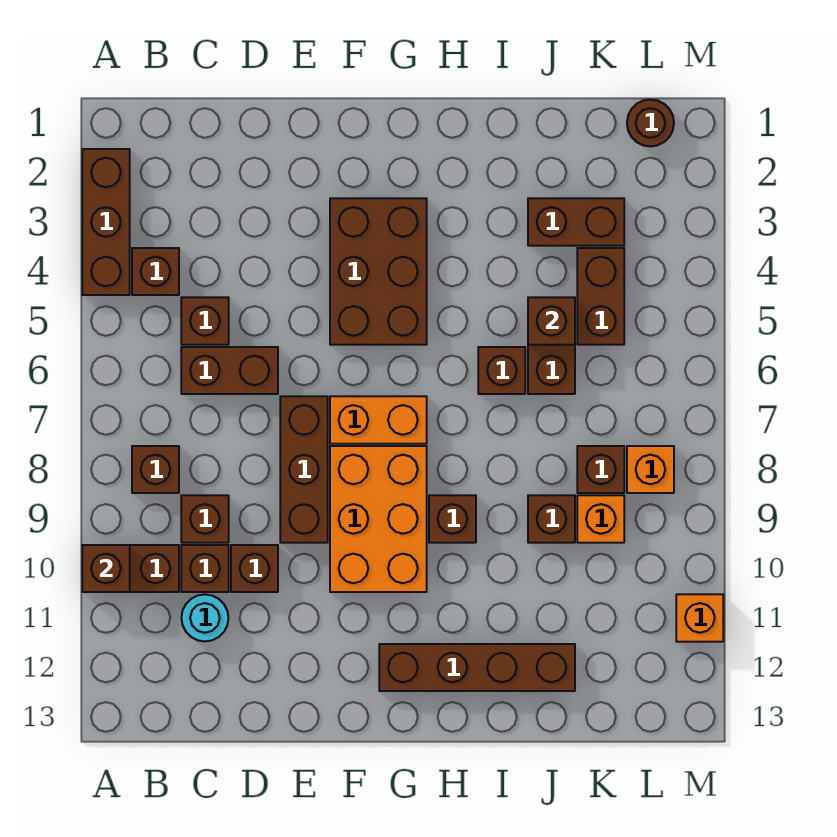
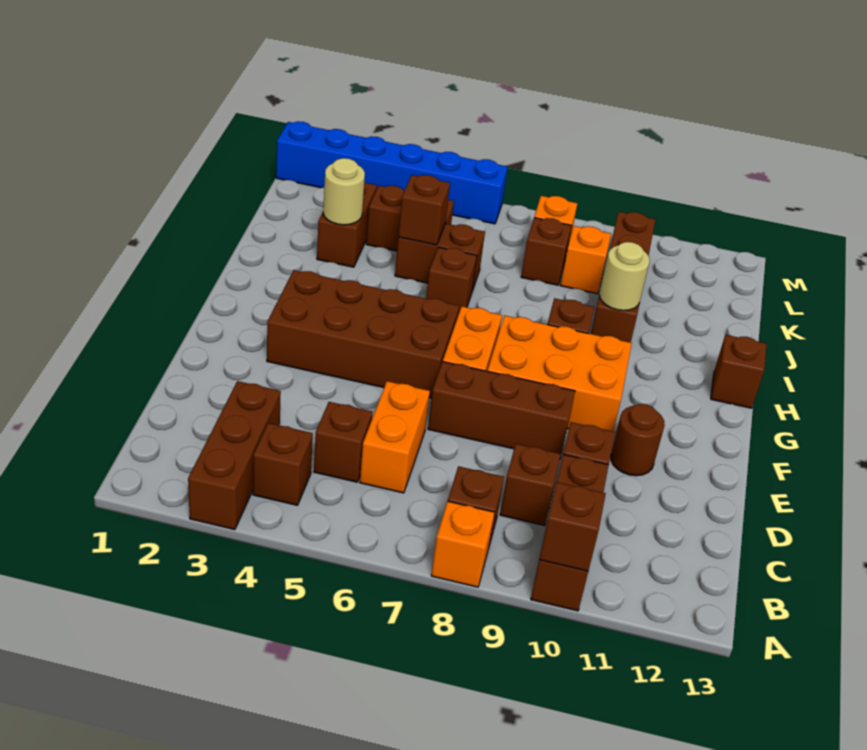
brown 1x3 brick [82,149,130,295] -> brown 1x3 brick turned to [188,381,281,530]
brown 1x2 brick [181,347,278,394] -> orange 1x2 brick [360,381,430,493]
cyan 1x1 round brick [181,594,228,641] -> none
brown 2x3 brick [330,198,427,345] -> brown 2x4 brick [267,270,459,398]
brown 1x4 brick [379,644,575,691] -> brown 1x4 brick moved to [591,212,656,342]
none -> tan 1x1 round brick [600,242,650,311]
none -> tan 1x1 round brick [323,158,365,225]
brown 1x1 brick [528,495,575,543] -> brown 1x1 brick moved to [711,335,767,408]
brown 1x1 round brick [627,99,674,147] -> brown 1x1 round brick moved to [611,404,665,476]
none -> blue 1x6 brick [276,121,508,224]
orange 1x1 brick [676,594,723,642] -> orange 1x1 brick moved to [431,501,495,587]

